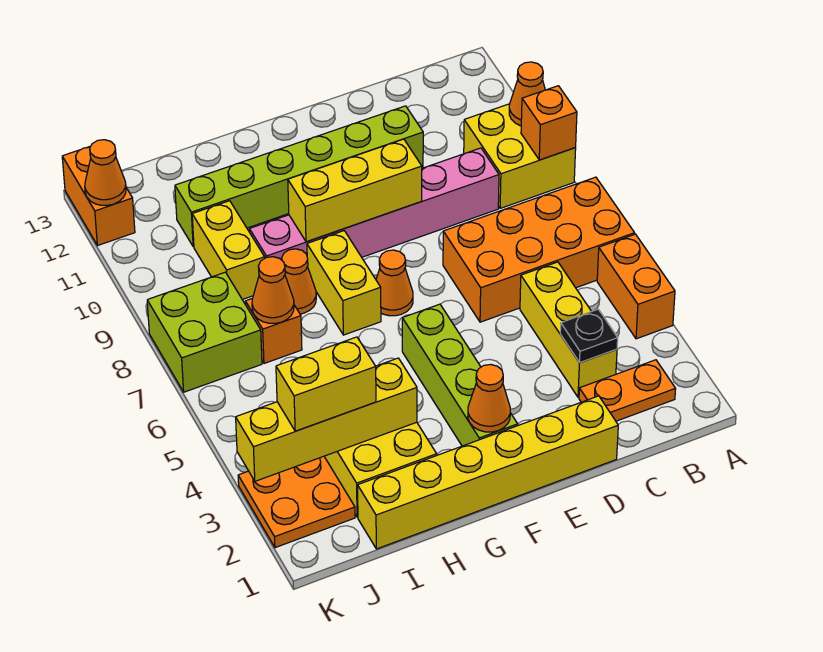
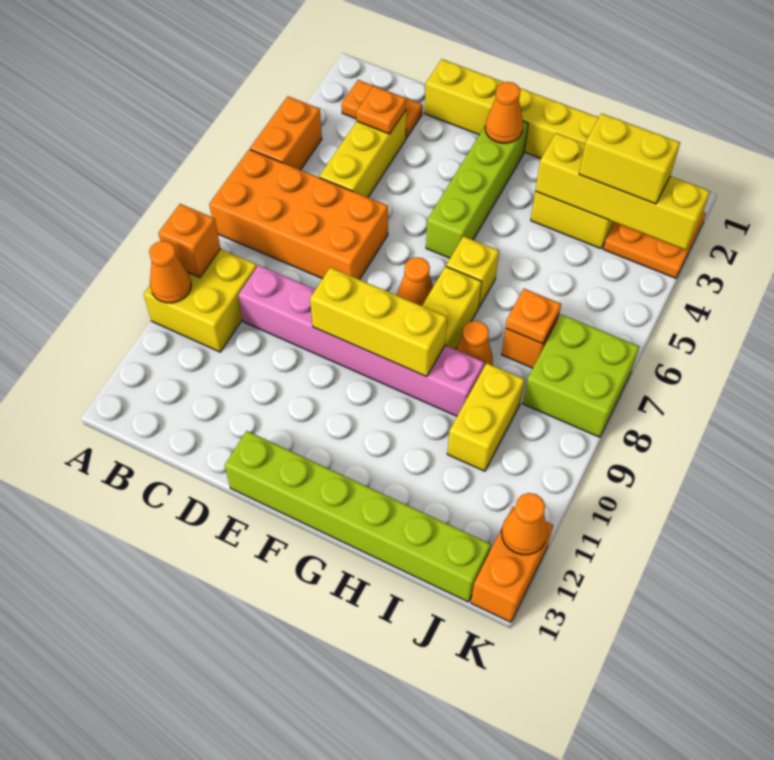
black 1x1 plate [560,309,618,363] -> orange 1x1 plate [356,86,407,134]
lime 1x6 brick [175,106,423,247] -> lime 1x6 brick moved to [225,431,491,602]
none -> yellow 1x1 brick [446,236,499,307]
orange 1x1 cone [252,257,294,323] -> orange 1x1 plate [506,289,561,344]

